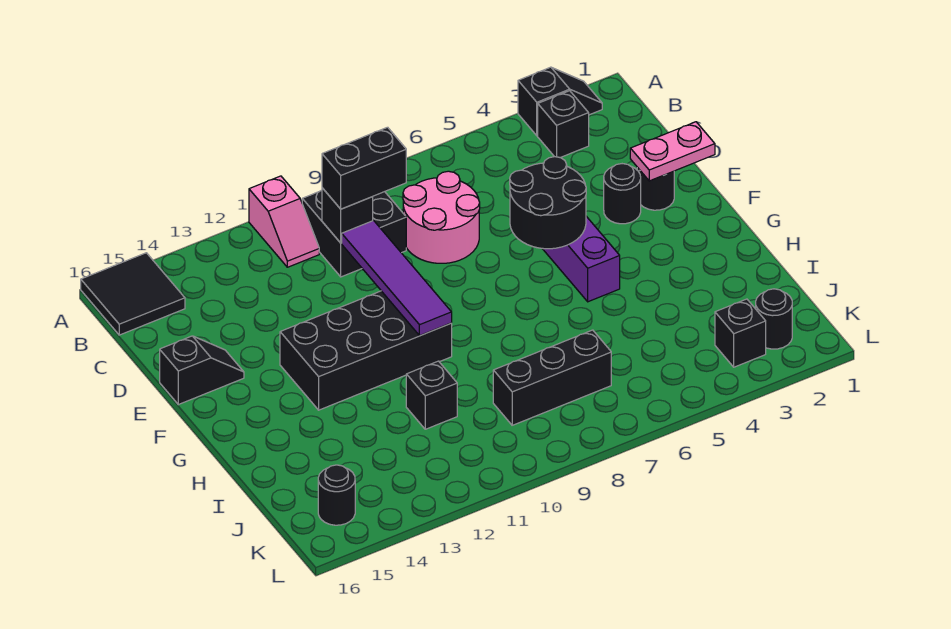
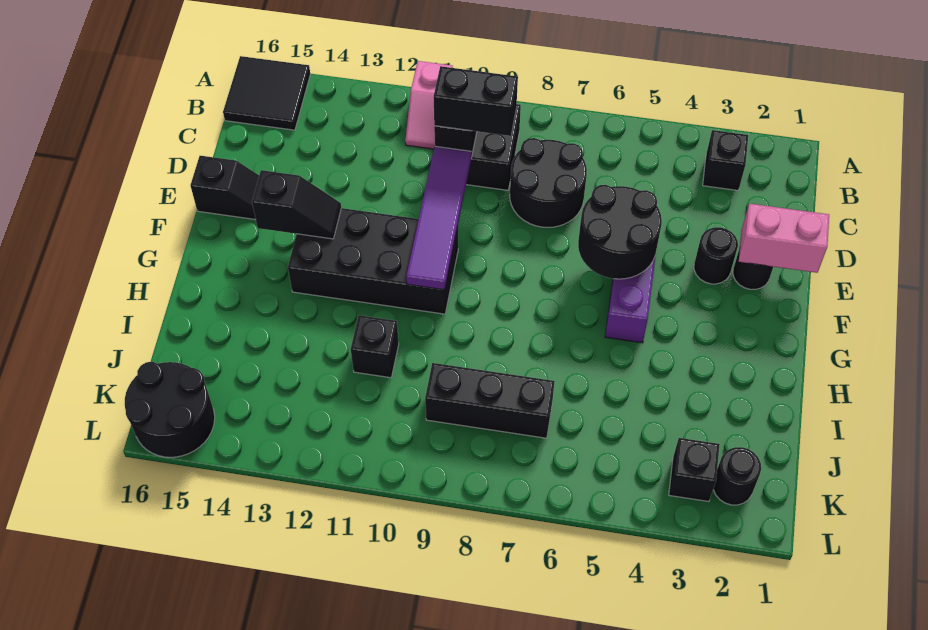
black 1x2 slope [518,67,602,136] -> black 1x2 slope moved to [252,170,341,239]
pink 2x2 round brick [403,171,480,263] -> black 2x2 round brick [510,138,587,227]
pink 1x2 plate [630,122,715,181] -> pink 1x2 brick [739,203,829,273]
black 1x1 round brick [318,465,355,525] -> black 2x2 round brick [125,362,215,457]

